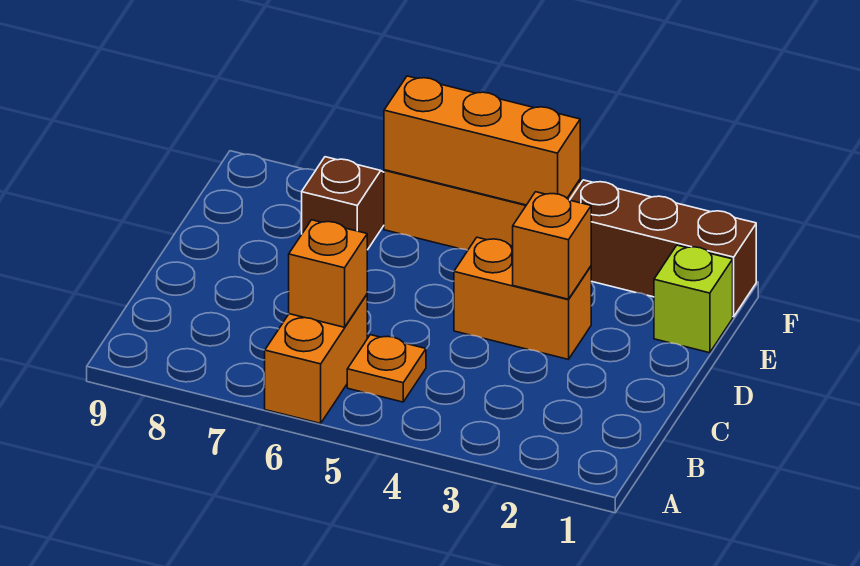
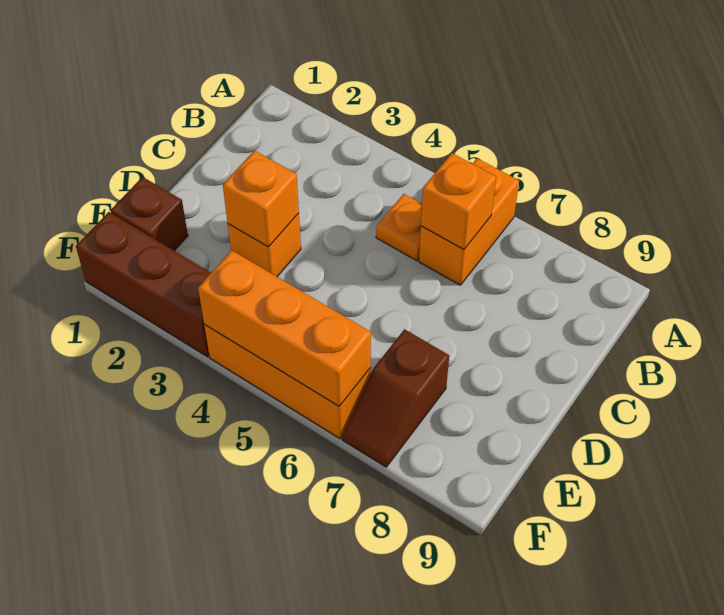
orange 1x2 brick [454,237,591,359] -> orange 1x1 brick [228,213,301,277]
lime 1x1 brick [654,245,733,353] -> brown 1x1 brick [111,177,188,251]

